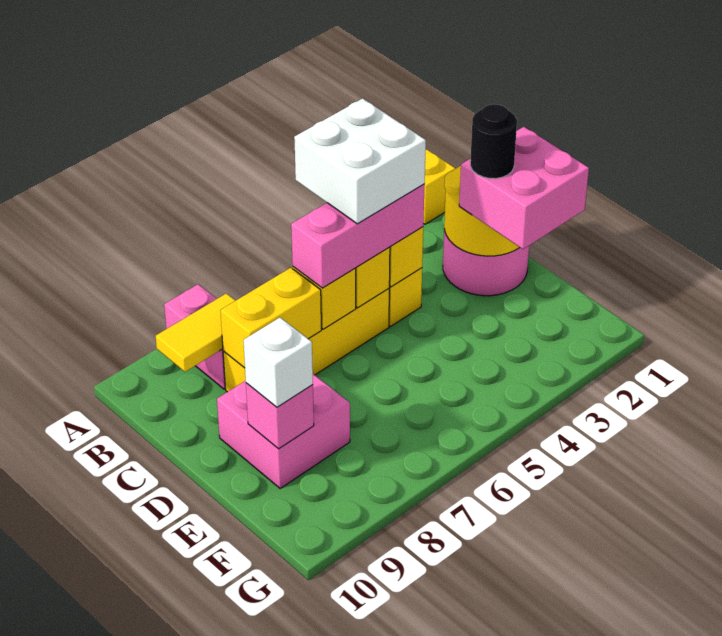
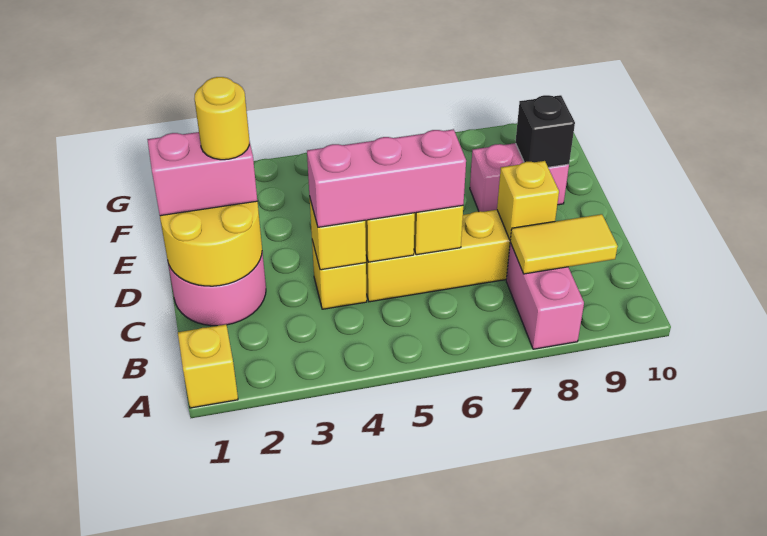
white 2x2 brick [294,98,426,224] -> none
yellow 1x2 brick [220,268,321,368] -> yellow 1x1 brick [497,161,559,240]
pink 2x2 brick [459,127,589,249] -> pink 1x2 brick [147,132,257,216]
black 1x1 round brick [470,104,517,179] -> yellow 1x1 round brick [194,77,249,160]
pink 2x2 brick [217,374,350,488] -> pink 1x2 brick [470,143,569,212]
pink 1x1 brick [246,383,314,449] -> black 1x1 brick [515,95,575,167]
white 1x1 brick [244,318,313,407] -> none

